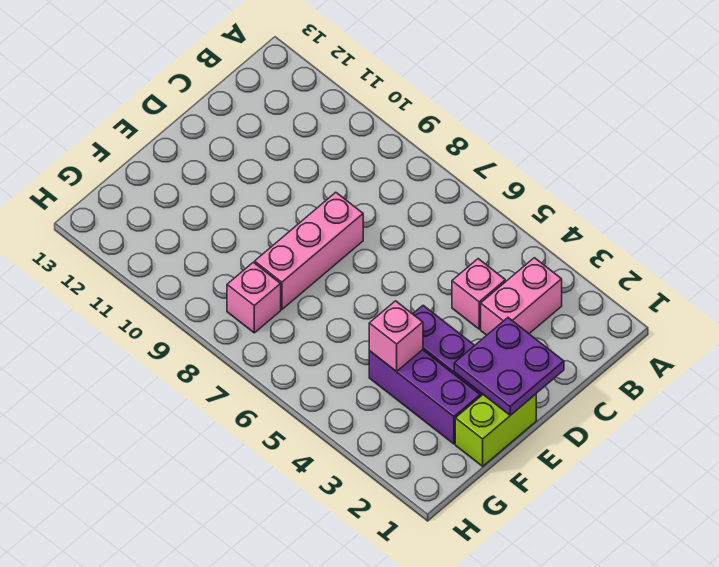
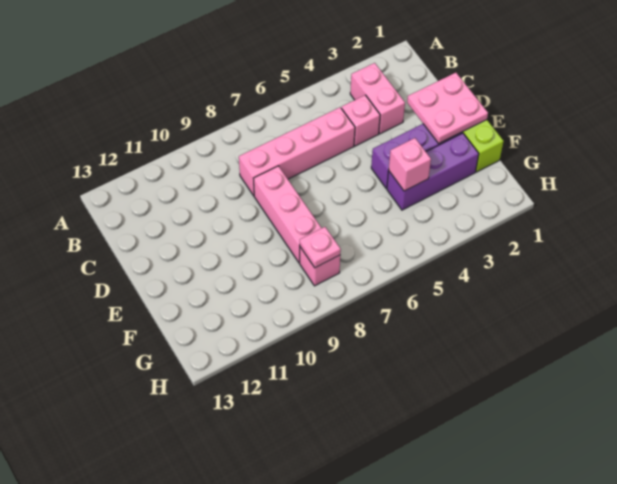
none -> pink 1x4 brick [239,107,355,196]
purple 2x2 plate [454,318,564,415] -> pink 2x2 plate [407,73,488,144]
none -> pink 1x1 plate [300,227,341,268]

